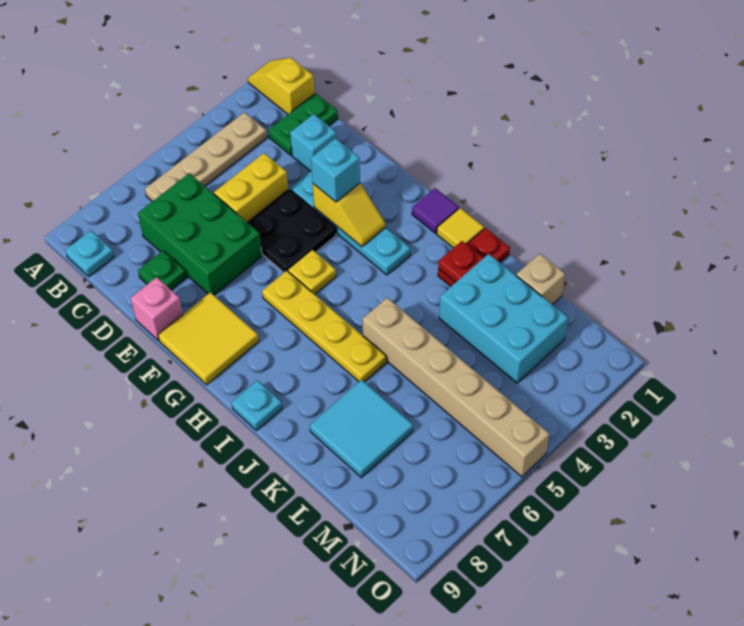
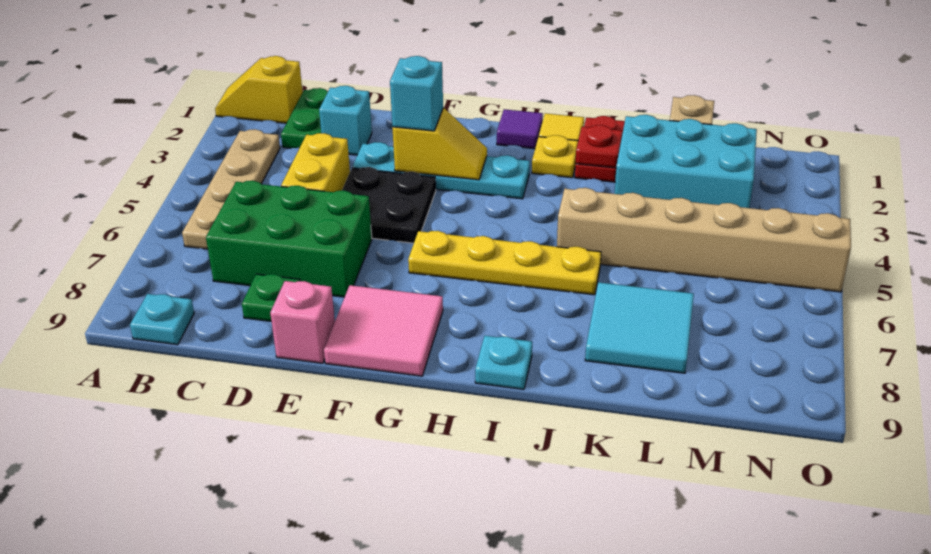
yellow 2x2 tile [158,292,259,385] -> pink 2x2 tile [324,285,443,376]
yellow 1x1 plate [288,250,336,294] -> yellow 1x1 plate moved to [532,135,578,178]

